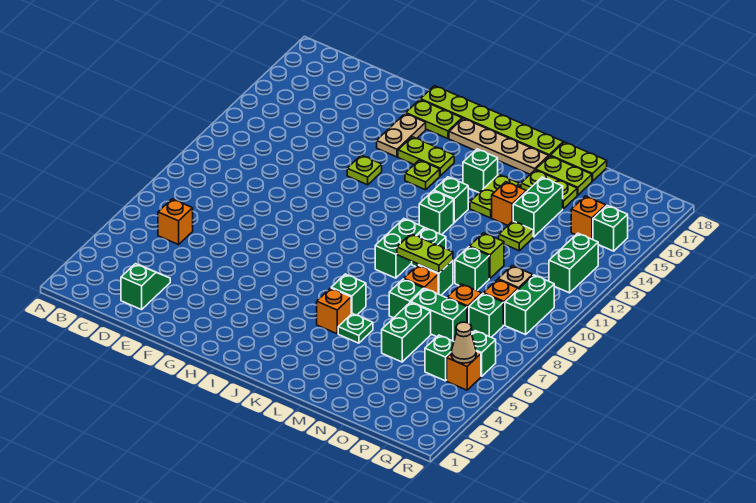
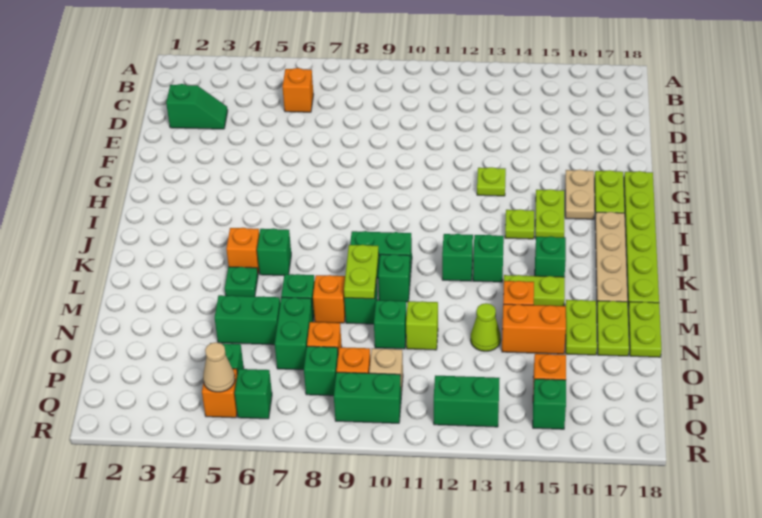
tan 1x2 plate [377,113,426,157] -> tan 1x2 plate turned to [565,170,595,219]
lime 1x1 plate [499,221,533,251] -> lime 1x1 cone [471,303,501,351]
green 1x2 brick [513,177,563,237] -> orange 1x2 brick [502,304,566,354]

